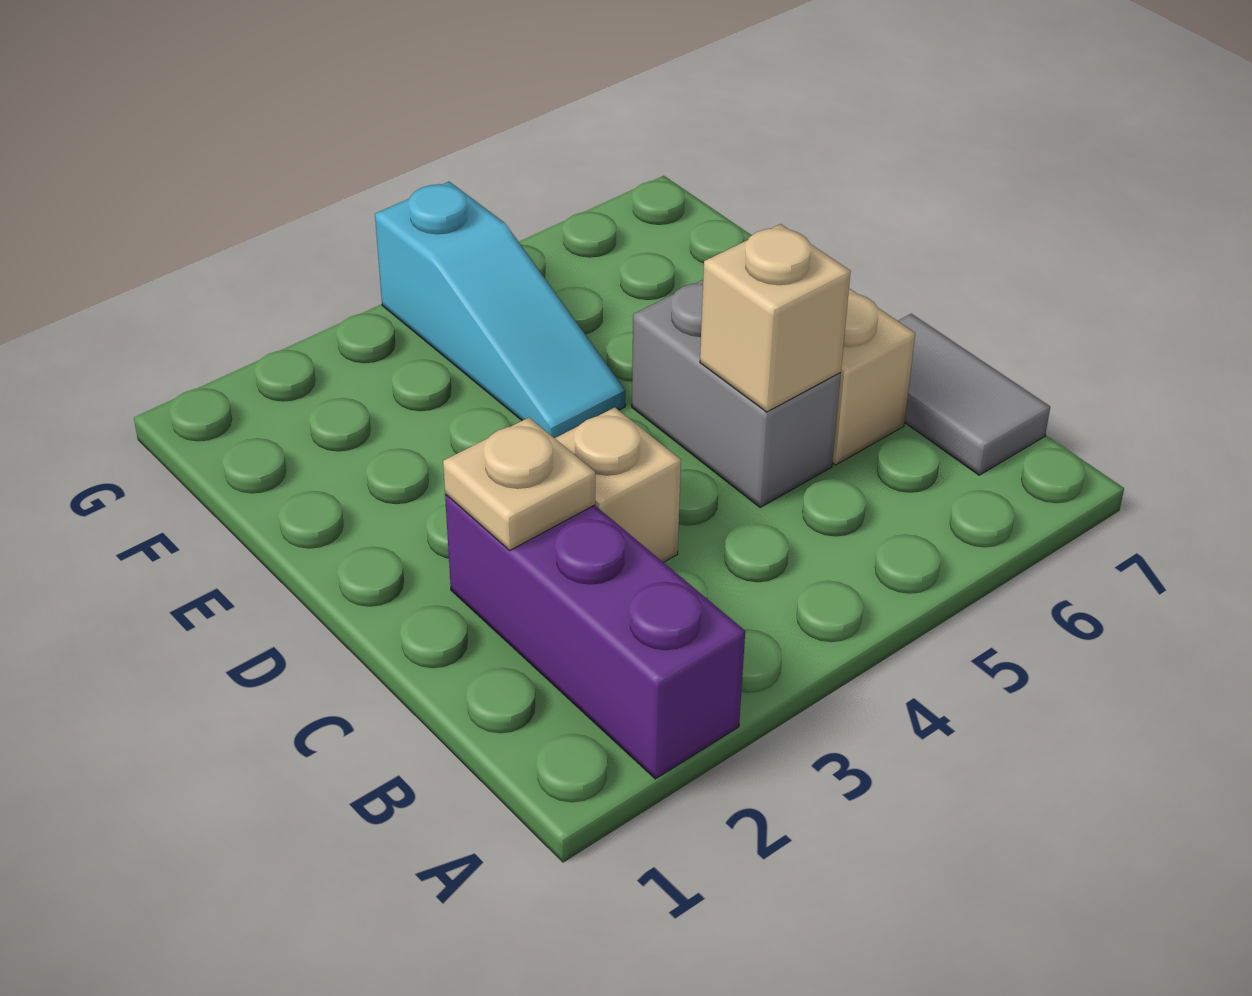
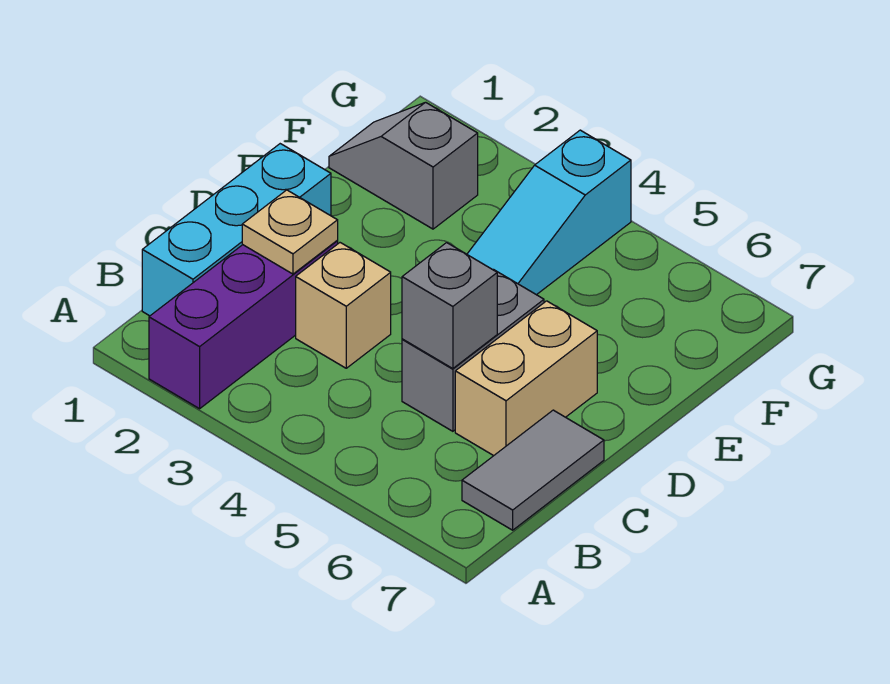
none -> cyan 1x3 brick [142,144,331,316]
tan 1x1 brick [700,224,851,412] -> grey 1x1 brick [402,243,497,369]
none -> grey 1x2 slope [329,102,478,229]

